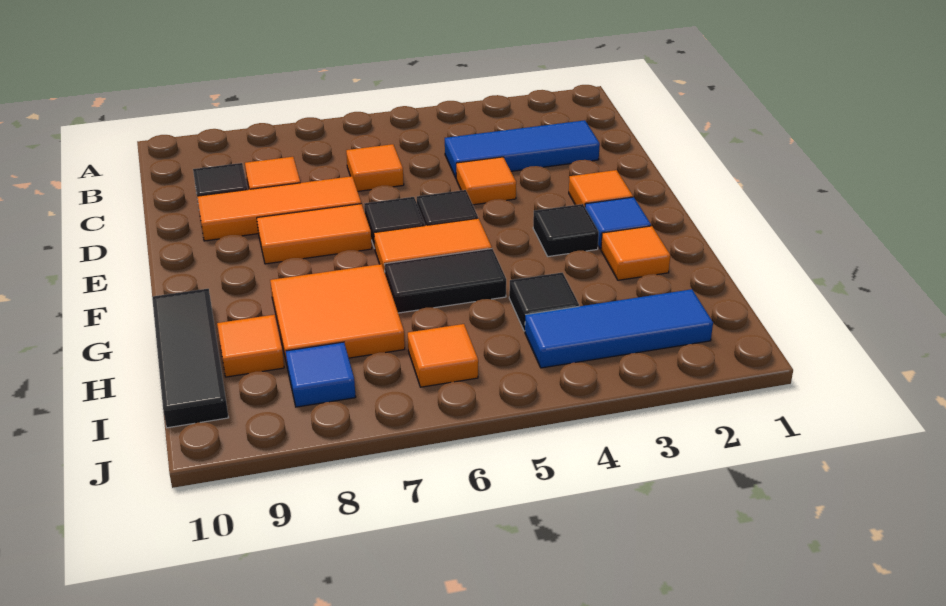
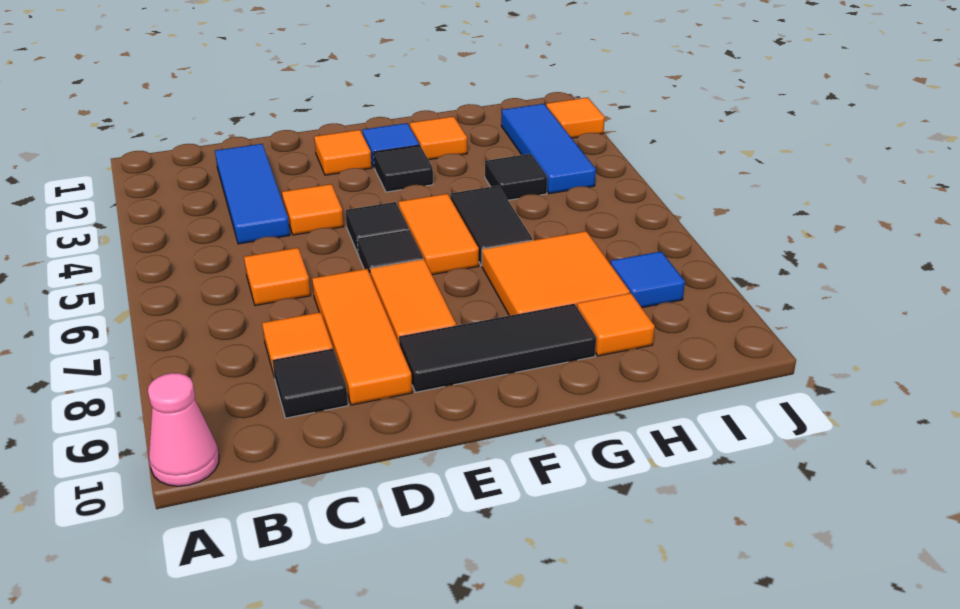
none -> pink 1x1 cone [148,373,219,486]
black 1x3 tile [152,289,229,428] -> black 1x3 tile moved to [399,304,596,392]
orange 1x1 tile [408,324,478,387] -> orange 1x1 tile moved to [546,97,605,138]

